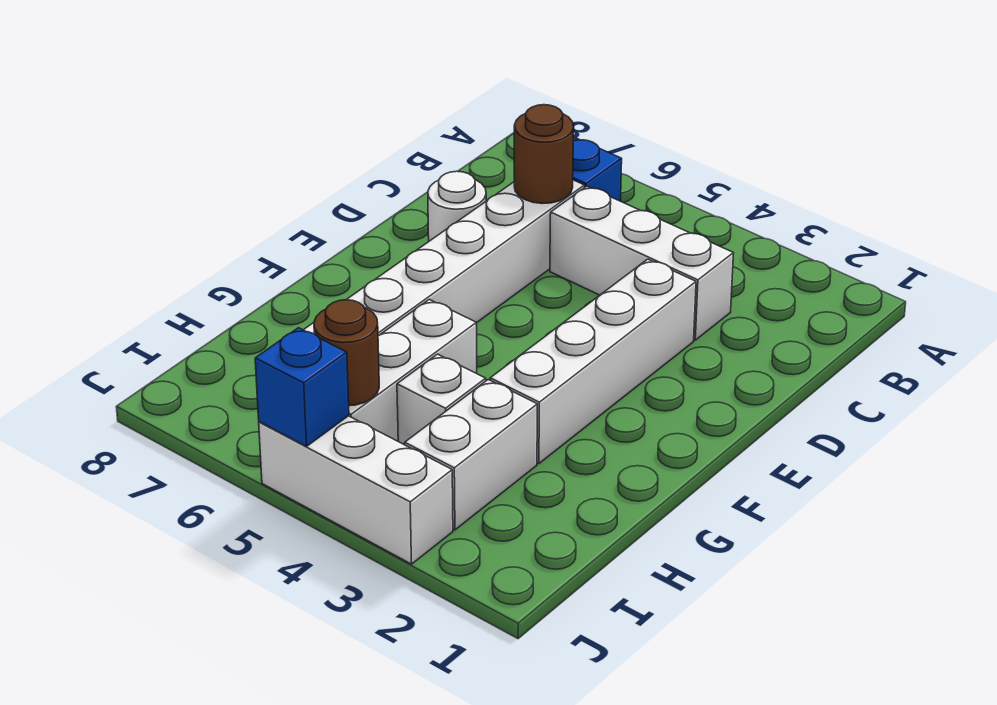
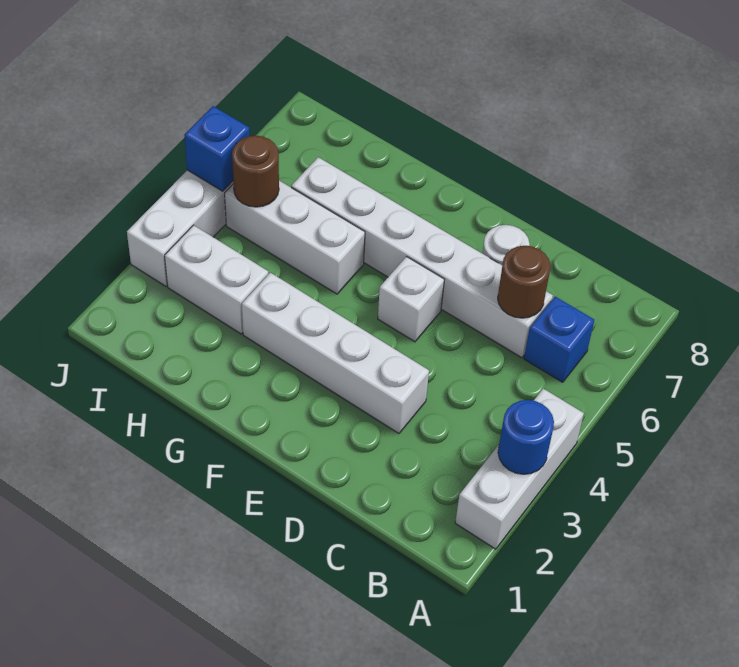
none -> blue 1x1 round brick [498,400,554,474]
white 1x3 brick [550,186,734,340] -> white 1x3 brick moved to [455,389,584,549]
white 1x1 brick [397,354,486,445] -> white 1x1 brick moved to [378,257,444,342]

